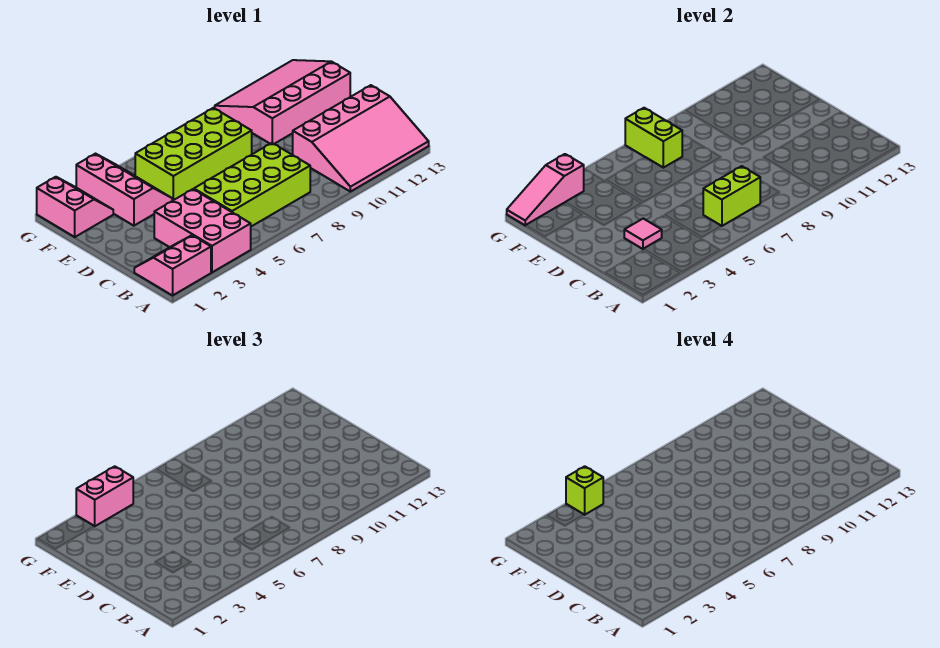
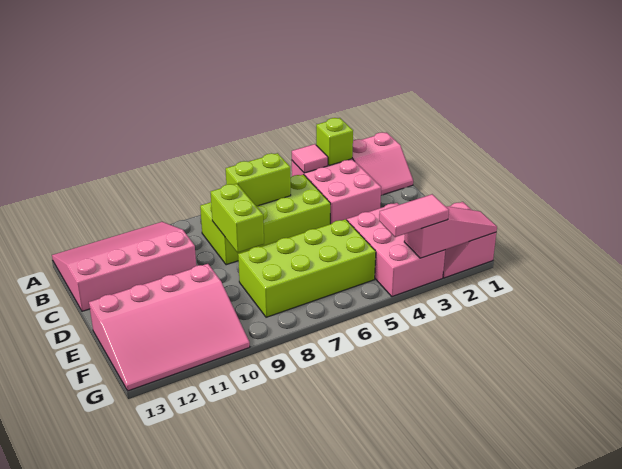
pink 1x1 tile [624,219,662,249] -> pink 1x1 tile moved to [292,144,328,173]
pink 2x3 slope [76,154,172,226] -> pink 2x3 brick [347,203,445,297]
lime 1x2 brick [625,108,682,168] -> lime 1x2 brick moved to [211,184,264,253]
pink 1x2 brick [76,466,133,526] -> pink 1x2 tile [379,194,449,237]
lime 1x1 brick [566,466,603,515] -> lime 1x1 brick moved to [316,118,353,166]

